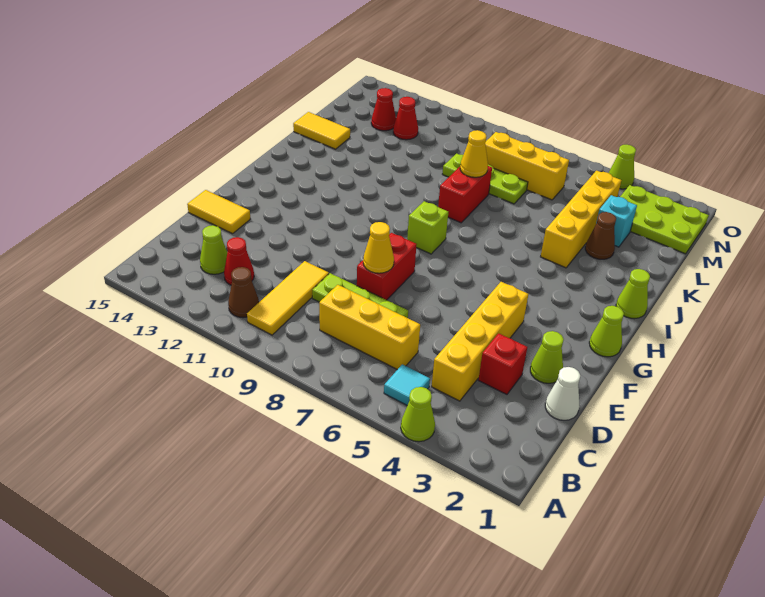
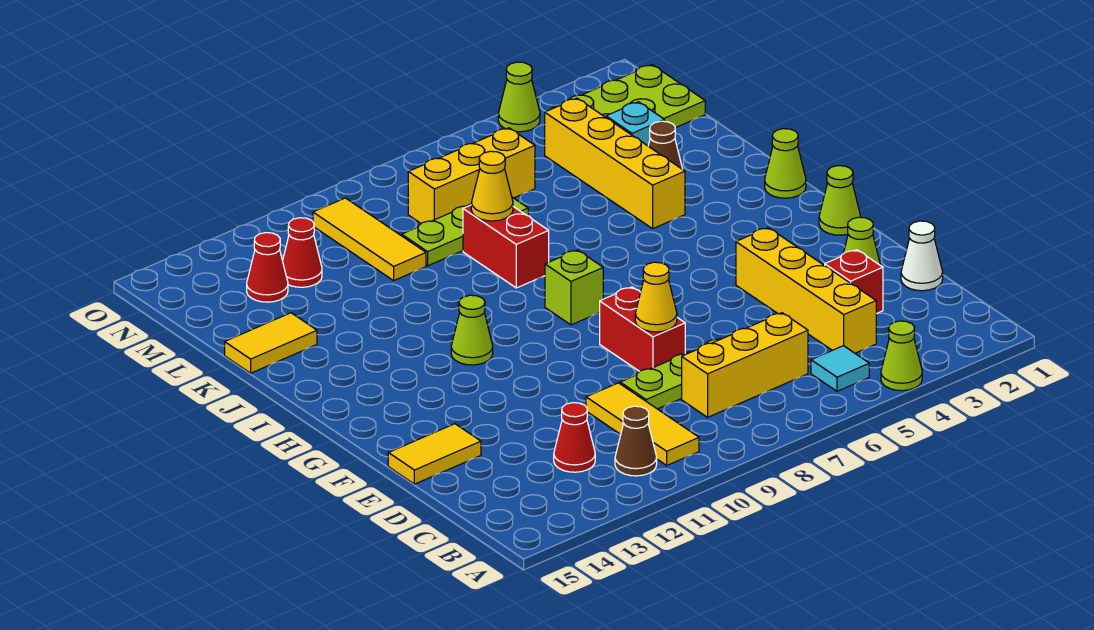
lime 1x1 cone [200,225,227,274] -> lime 1x1 cone moved to [451,295,493,365]
none -> yellow 1x3 tile [313,198,426,281]

